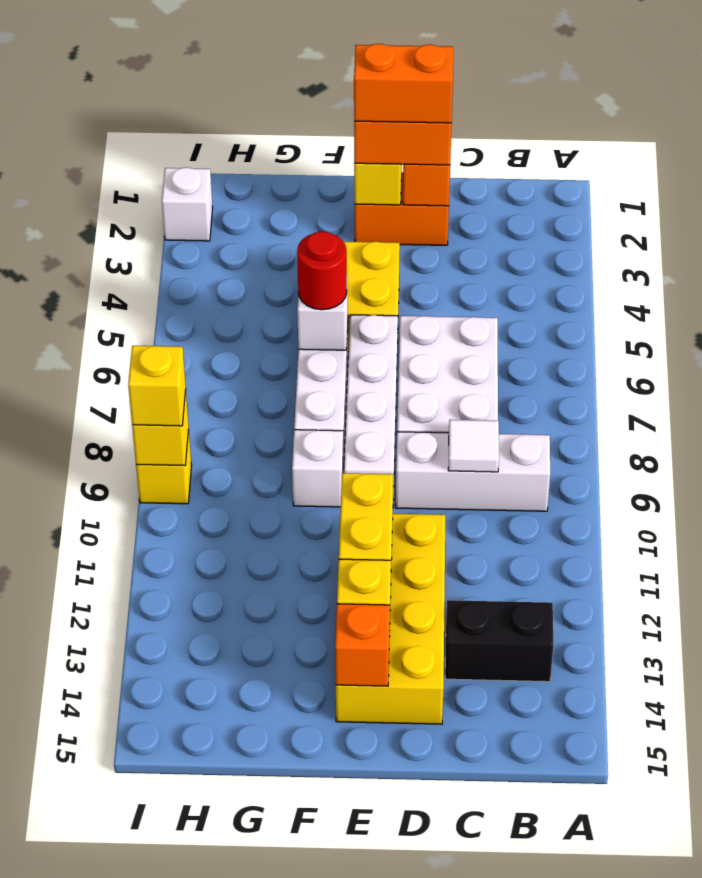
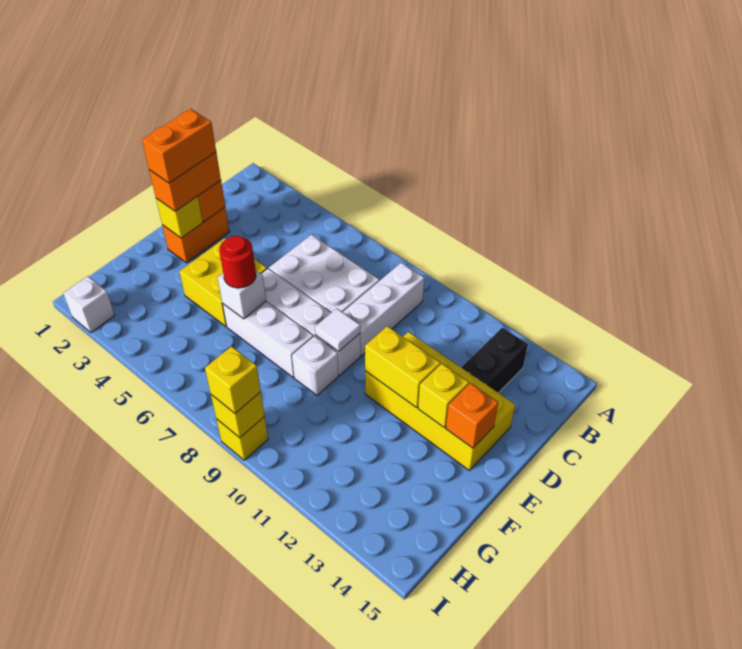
white 1x1 tile [448,420,499,472] -> white 1x1 tile moved to [315,309,360,351]

